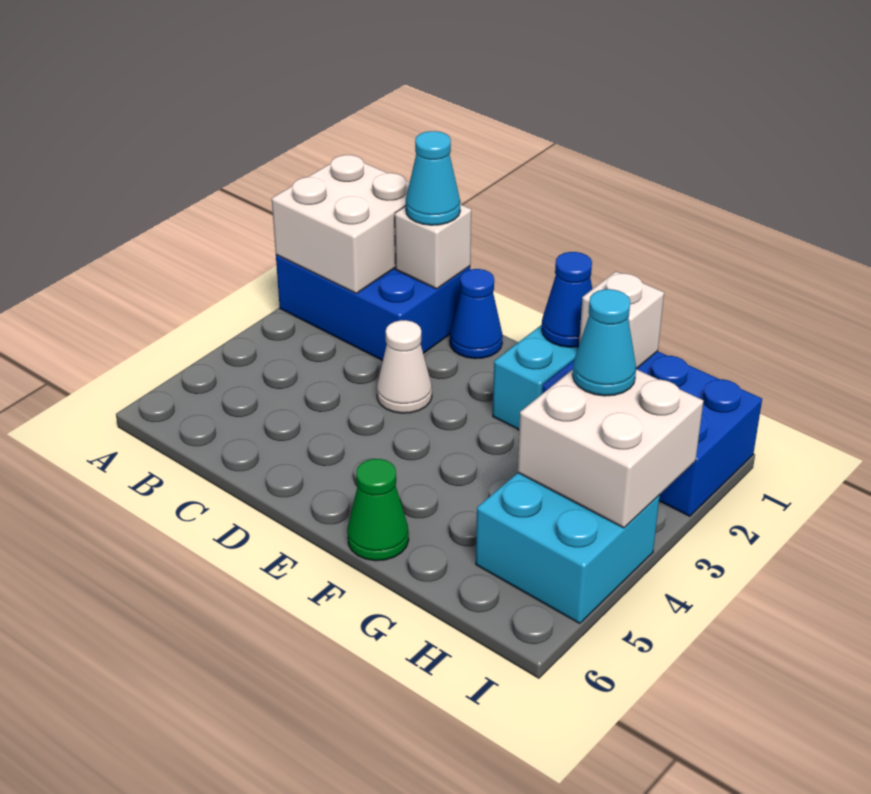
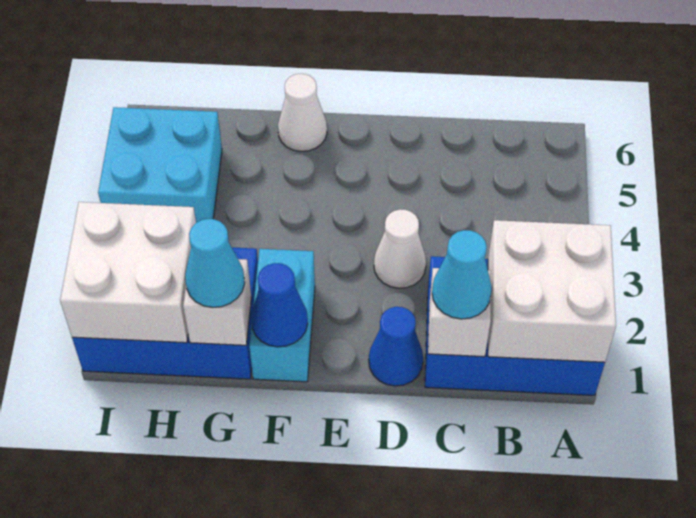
green 1x1 cone [347,459,409,561] -> white 1x1 cone [278,74,327,151]
white 2x2 brick [518,369,703,528] -> white 2x2 brick moved to [60,202,196,343]
cyan 1x1 cone [572,289,636,396] -> cyan 1x1 cone moved to [185,219,245,307]

